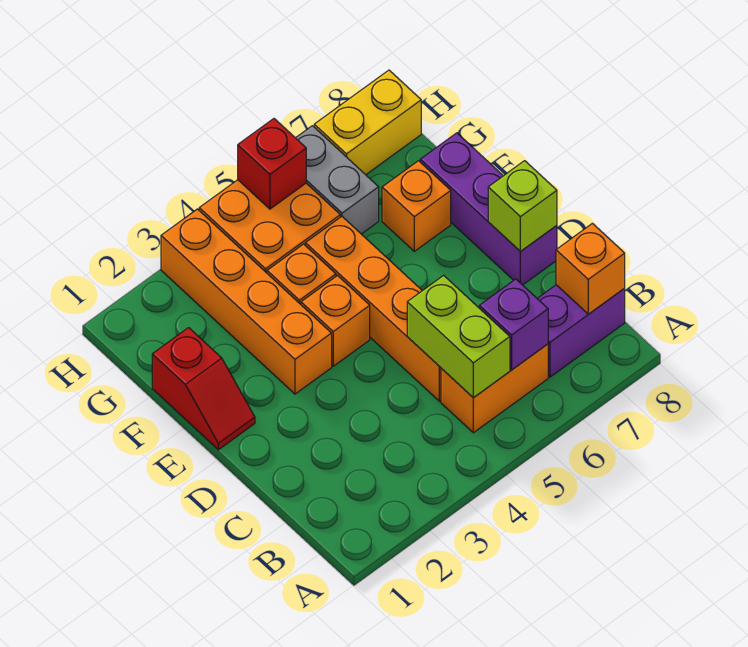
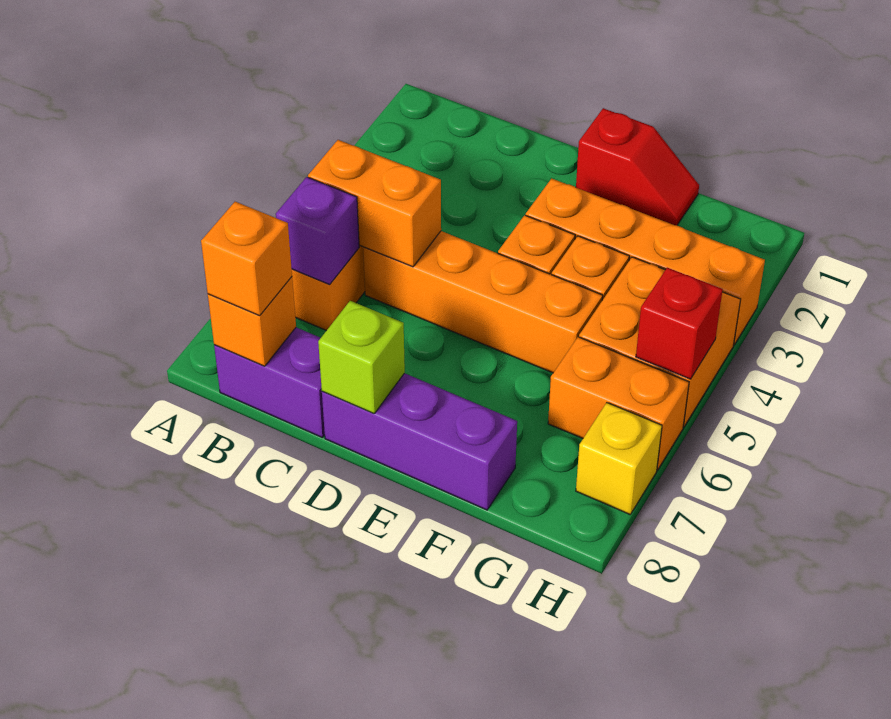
lime 1x2 brick [407,275,510,398] -> orange 1x2 brick [308,140,441,267]
purple 1x2 brick [537,285,625,377] -> purple 1x2 brick turned to [214,327,325,437]
red 1x2 slope [152,328,255,450] -> red 1x2 slope turned to [576,108,699,225]
orange 1x1 brick [382,161,451,251] -> orange 1x1 brick moved to [201,202,292,316]
grey 1x2 brick [296,126,379,234] -> orange 1x2 brick [548,337,689,470]
yellow 1x2 brick [314,70,421,175] -> yellow 1x1 brick [576,403,662,514]

